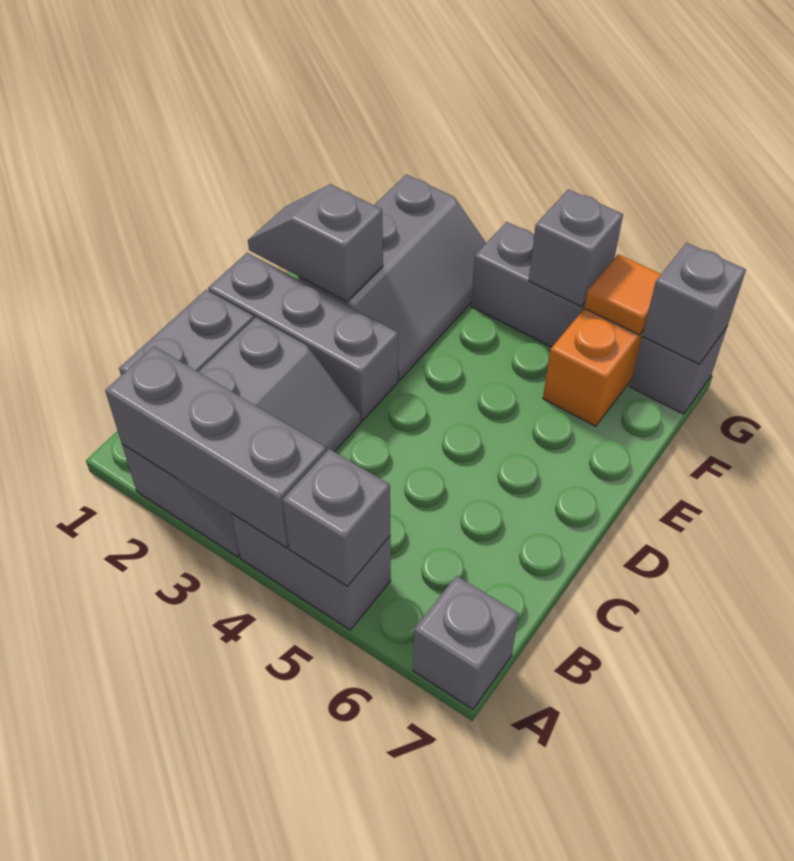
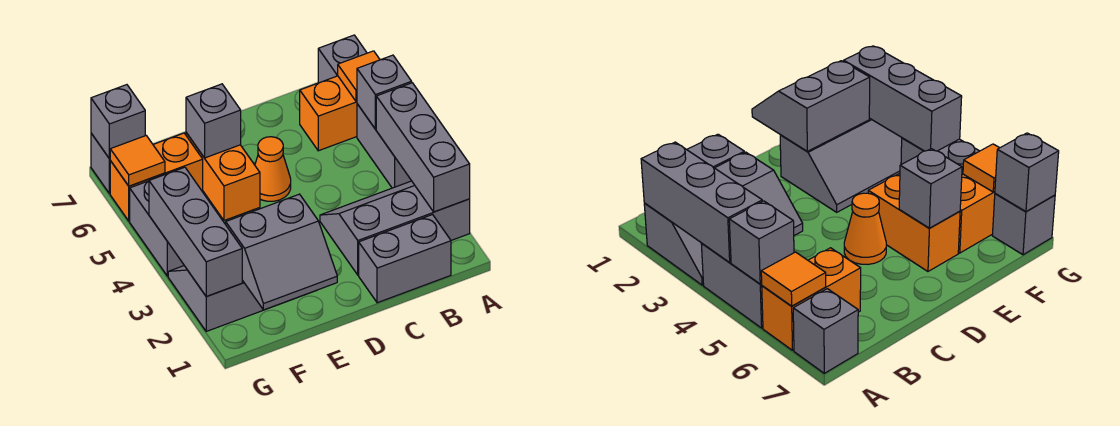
none -> orange 1x2 brick [300,76,357,151]
none -> orange 1x1 tile [338,51,380,102]
grey 1x3 brick [208,253,398,421] -> grey 1x3 brick moved to [149,167,242,296]
none -> orange 1x1 cone [255,137,291,201]
grey 1x2 slope [248,184,383,302] -> grey 2x2 slope [226,194,337,310]
none -> orange 1x2 brick [186,133,260,221]
grey 1x1 brick [529,189,623,307] -> grey 1x1 brick moved to [186,84,241,158]

